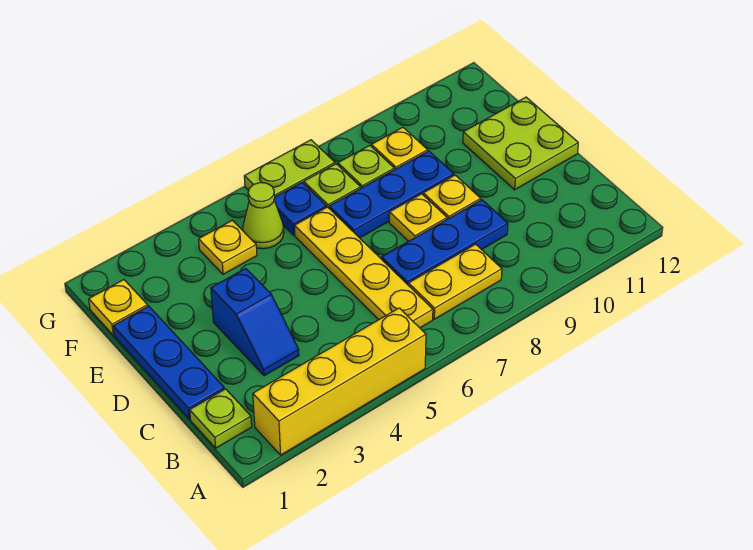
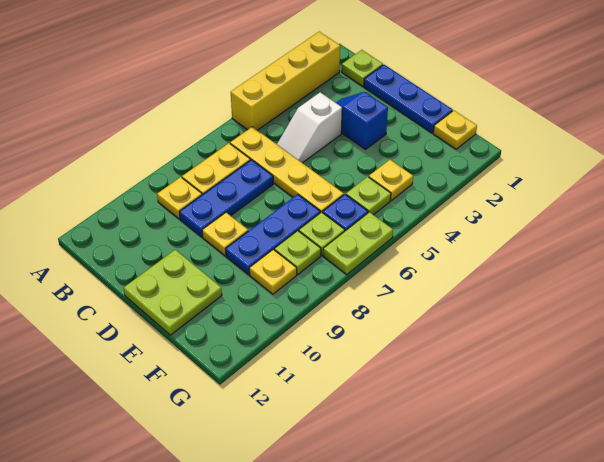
none -> white 1x2 slope [277,92,342,163]
yellow 1x1 plate [389,194,447,241] -> yellow 1x1 plate moved to [157,177,202,219]
lime 1x1 cone [243,183,284,249] -> lime 1x1 plate [346,177,391,215]

